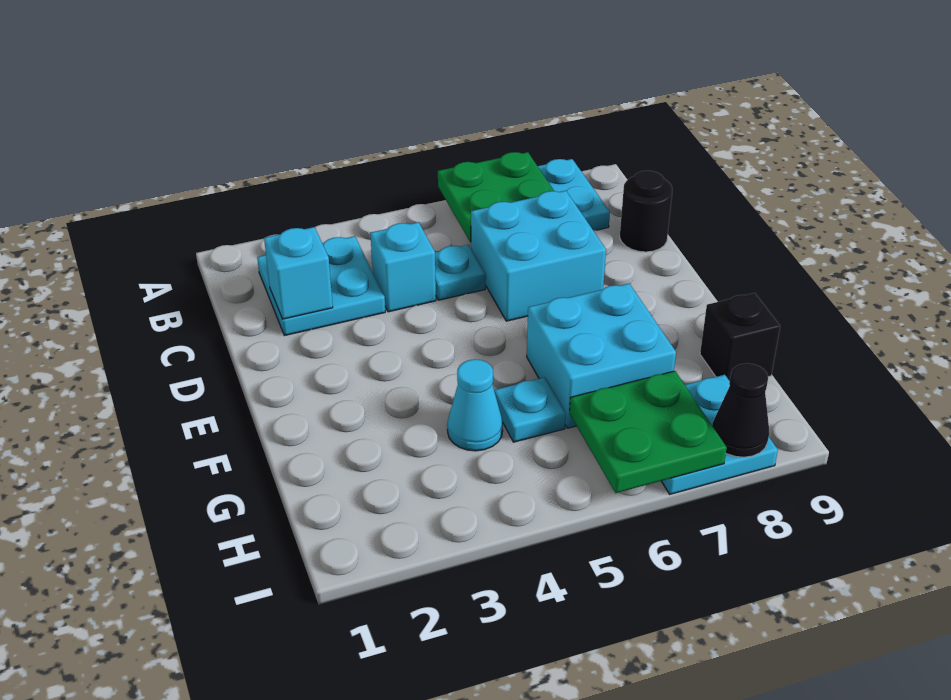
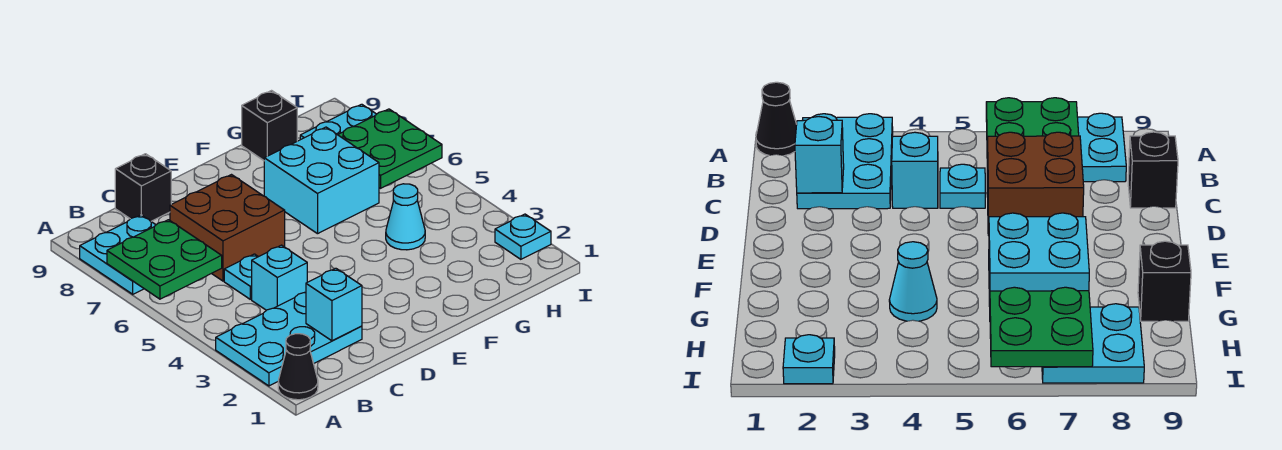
cyan 2x2 plate [257,236,385,336] -> cyan 2x3 plate [216,292,362,386]
cyan 2x2 brick [471,191,606,321] -> brown 2x2 brick [170,175,285,281]
black 1x1 round brick [620,171,672,252] -> black 1x1 brick [115,154,171,221]
cyan 1x1 plate [494,377,566,442] -> cyan 1x1 plate moved to [495,214,551,259]
black 1x1 cone [712,363,769,457] -> black 1x1 cone moved to [278,334,318,400]

